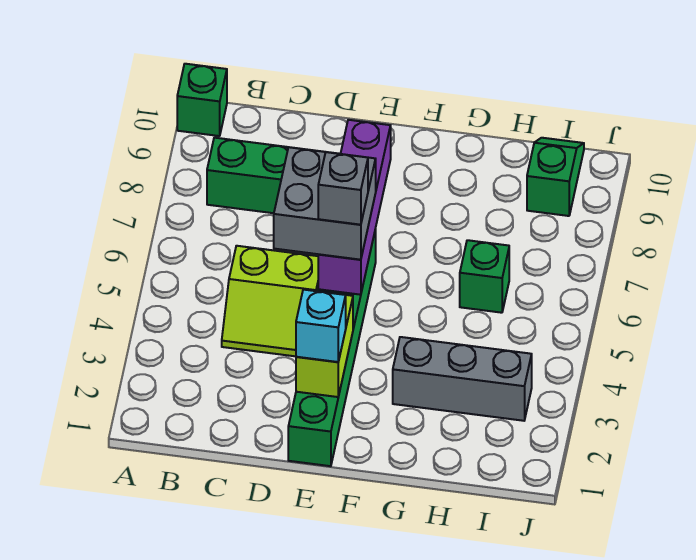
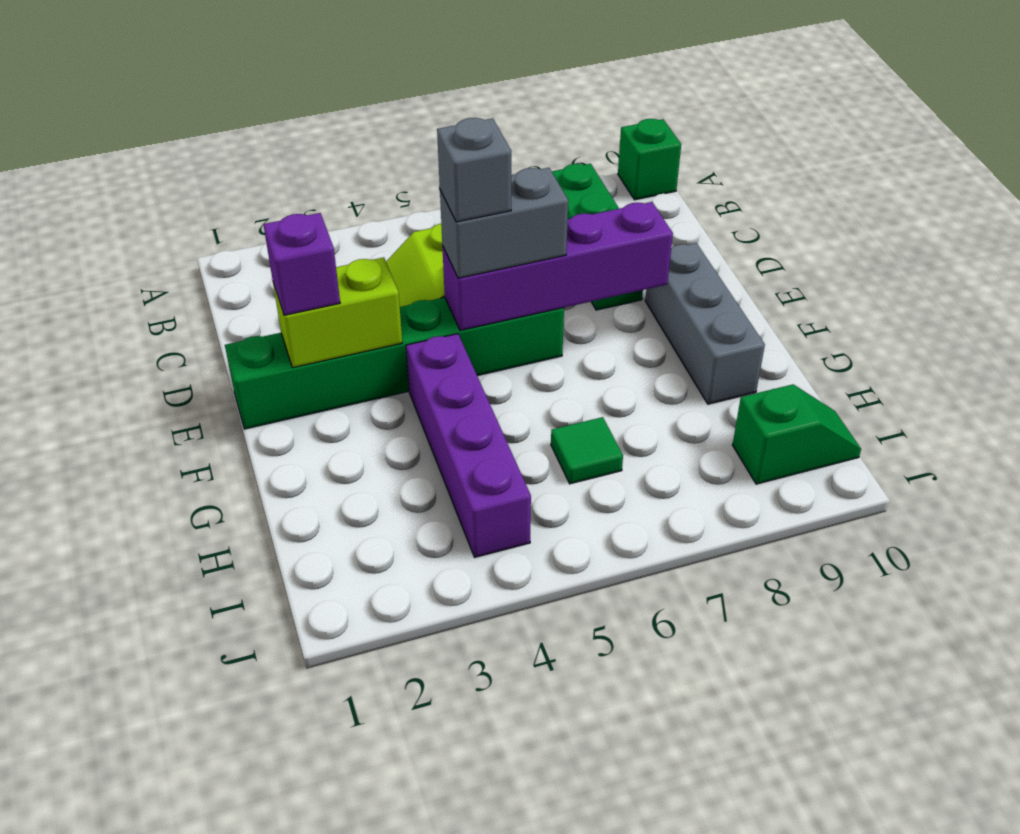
grey 2x2 brick [274,147,376,260] -> grey 1x2 brick [440,168,568,278]
cyan 1x1 brick [296,290,346,362] -> purple 1x1 brick [263,213,340,315]
none -> purple 1x4 brick [406,334,531,557]
grey 1x3 brick [393,337,532,421] -> grey 1x3 brick moved to [645,243,765,404]
green 1x1 brick [460,240,509,313] -> green 1x1 tile [551,417,623,484]

